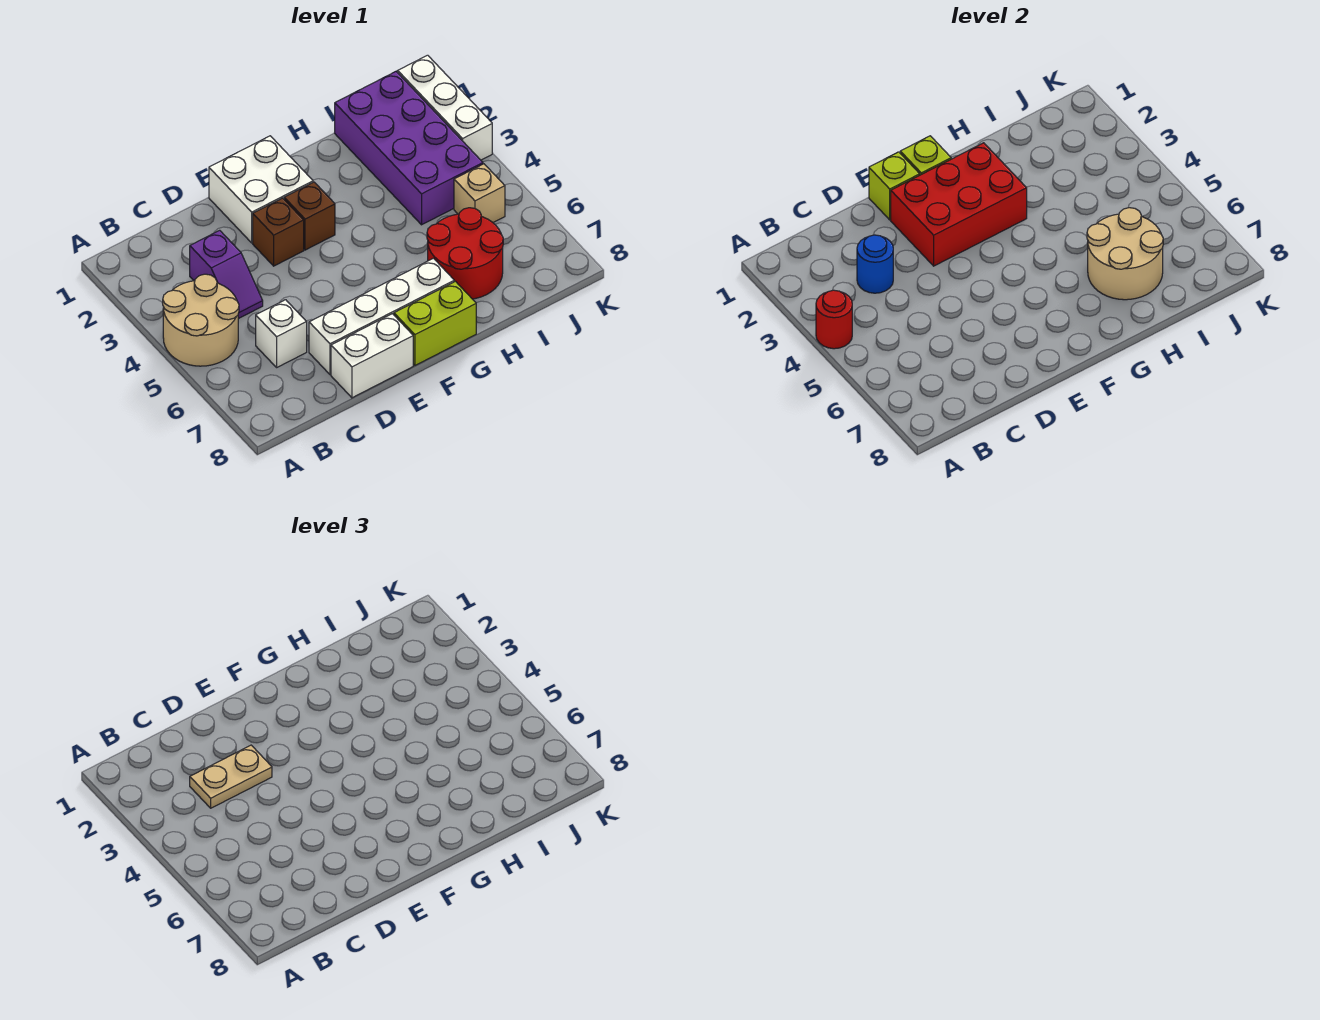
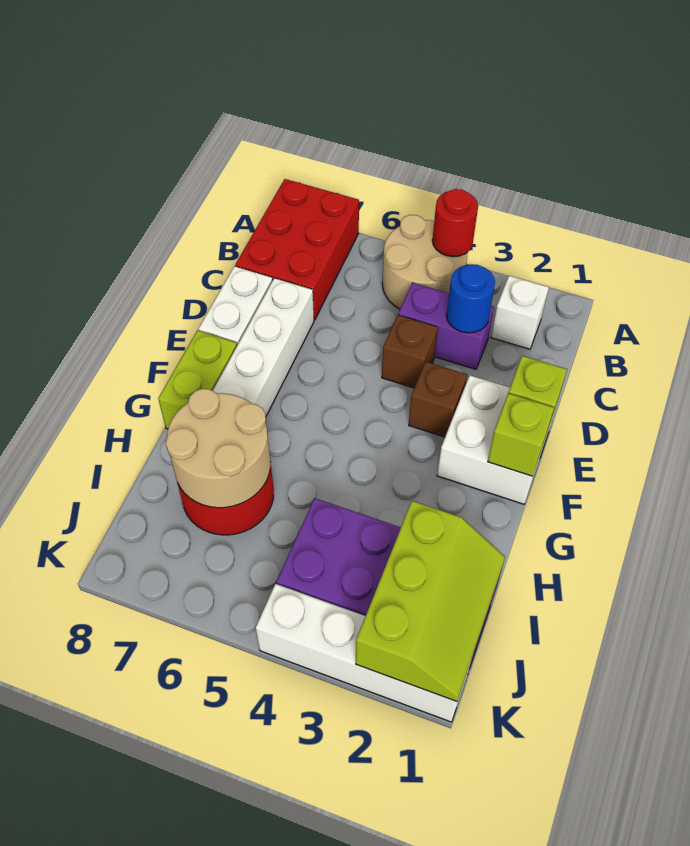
purple 1x2 slope [190,230,263,319] -> purple 1x2 brick [398,283,494,369]
tan 1x2 plate [190,745,272,808] -> none
white 1x1 brick [256,300,307,367] -> white 1x1 brick moved to [491,276,549,349]
red 2x3 brick [891,143,1027,266] -> red 2x3 brick moved to [235,179,359,320]
brown 1x1 brick [284,182,335,250] -> brown 1x1 brick moved to [382,315,438,388]
none -> lime 2x3 slope [356,501,505,701]
tan 1x1 brick [454,164,505,222] -> none
white 1x3 brick [398,55,492,160] -> white 1x4 brick [256,584,472,722]

